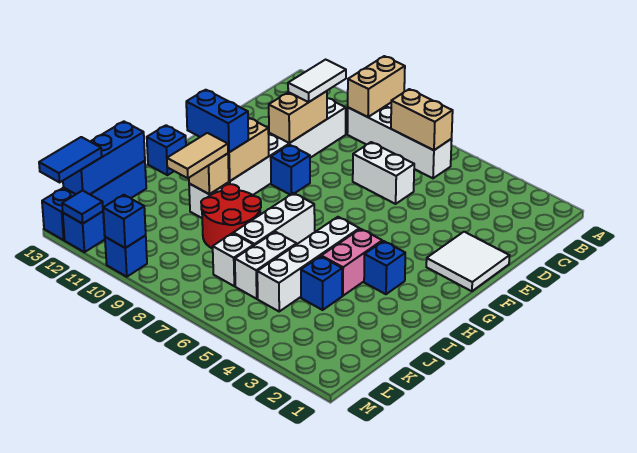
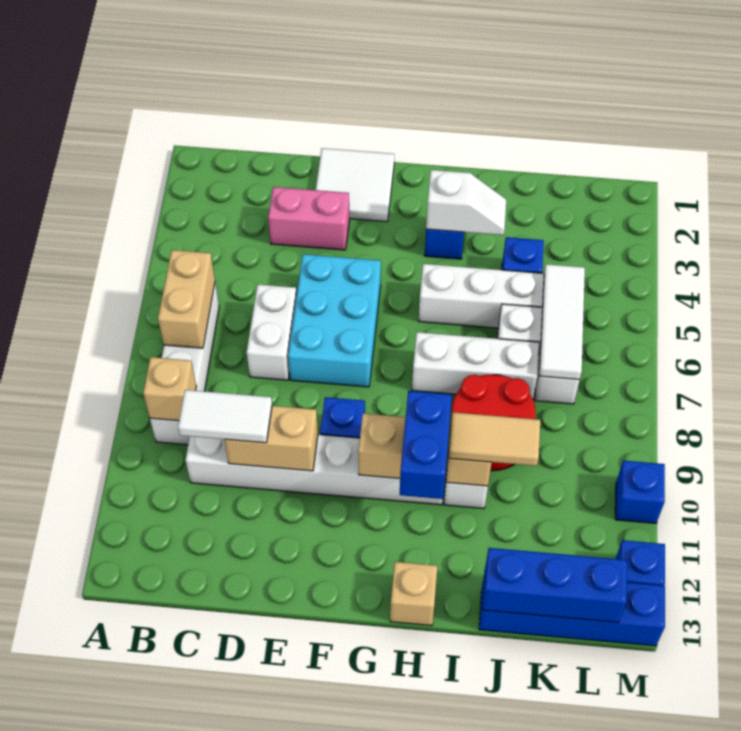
tan 1x2 brick [348,56,405,117] -> tan 1x1 brick [143,357,196,421]
none -> cyan 2x3 brick [288,254,381,387]
none -> white 1x2 slope [426,170,506,235]
pink 1x2 brick [321,229,382,296] -> pink 1x2 brick moved to [268,187,350,250]
blue 1x1 brick [147,125,186,175] -> tan 1x1 brick [390,562,437,626]
none -> white 1x3 tile [539,264,585,380]
blue 1x2 tile [39,137,102,182] -> none
blue 1x1 brick [103,195,146,248] -> none
blue 1x1 tile [62,190,103,224] -> none

